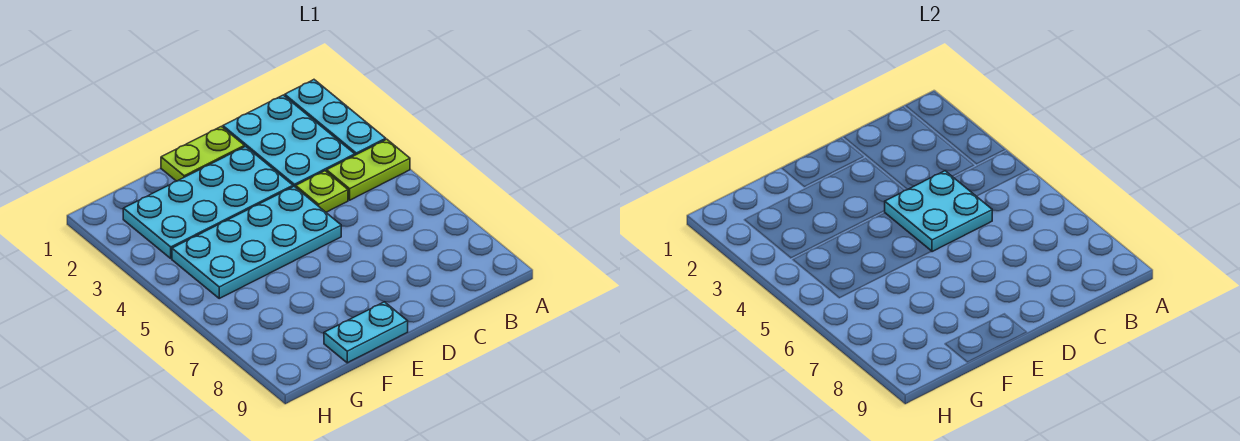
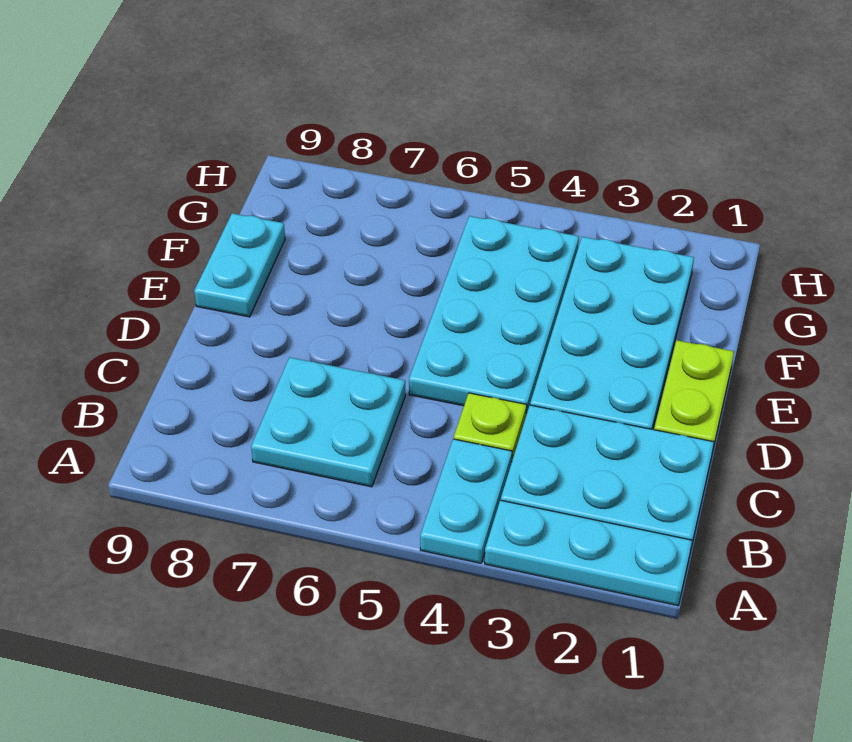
lime 1x2 plate [327,139,410,200] -> cyan 1x2 plate [420,439,512,563]
cyan 2x2 plate [885,171,992,252] -> cyan 2x2 plate moved to [251,357,405,487]

